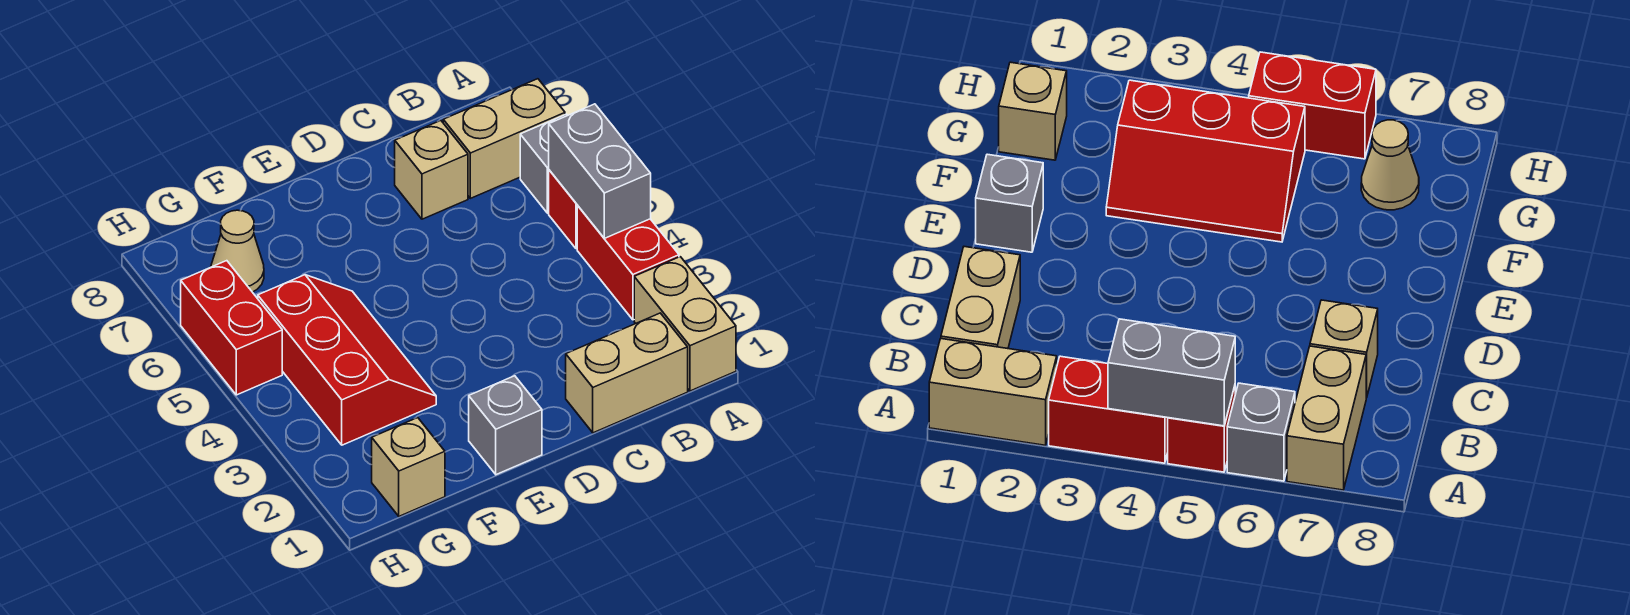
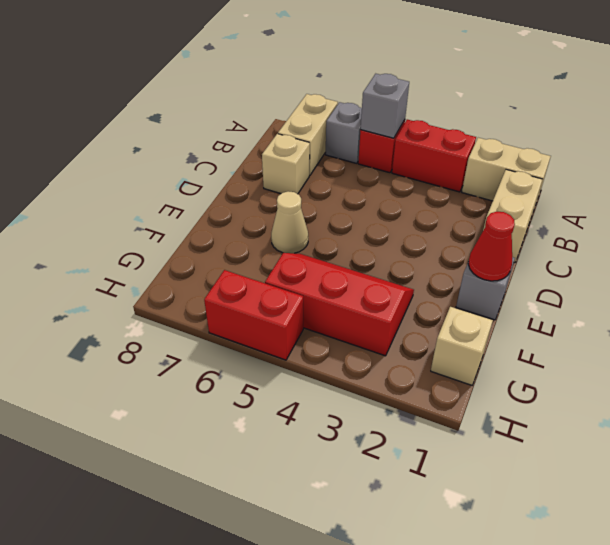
grey 1x2 brick [549,104,651,238] -> grey 1x1 brick [361,74,409,138]
none -> red 1x1 cone [468,212,515,281]
tan 1x1 cone [211,210,264,292] -> tan 1x1 cone moved to [271,191,308,253]

